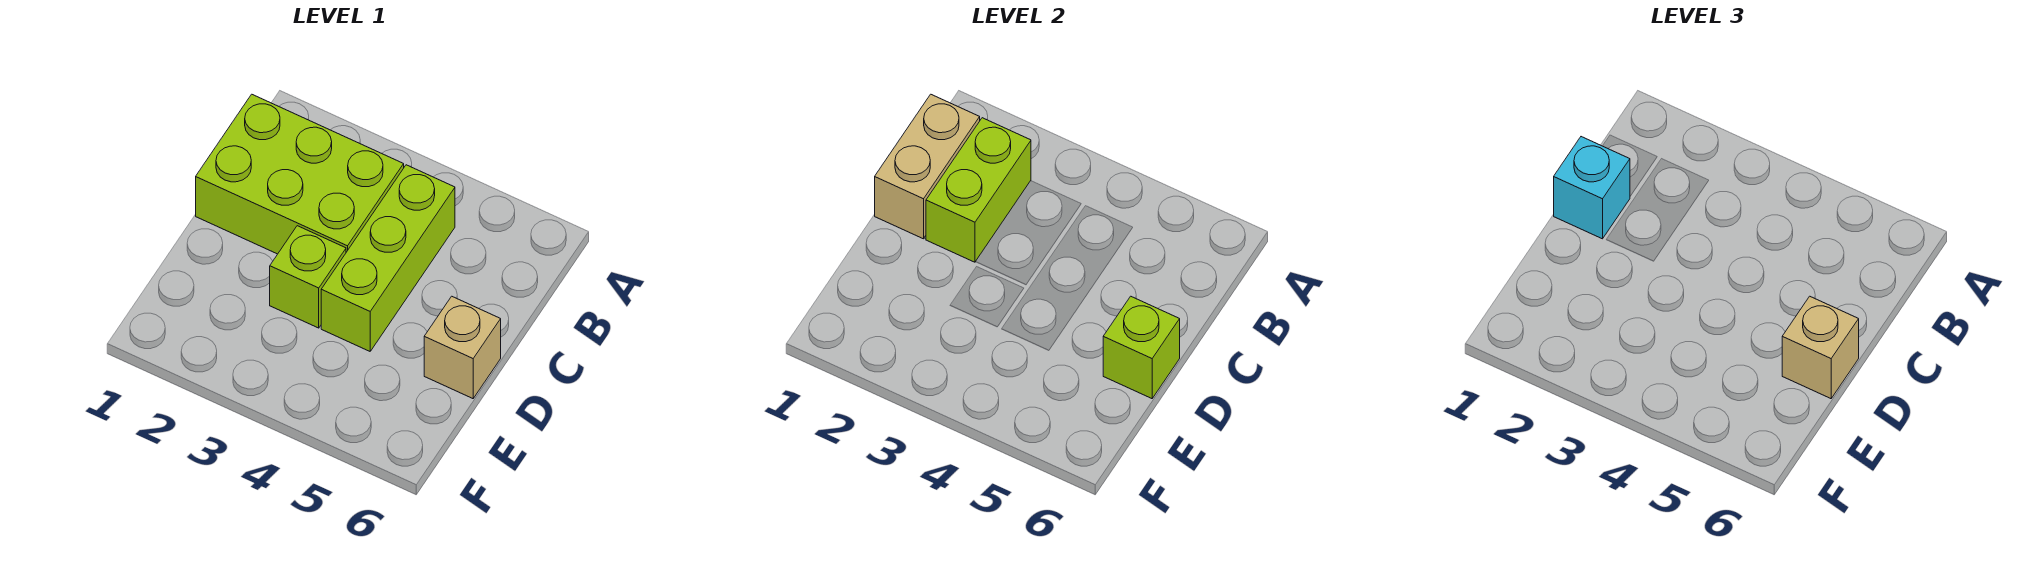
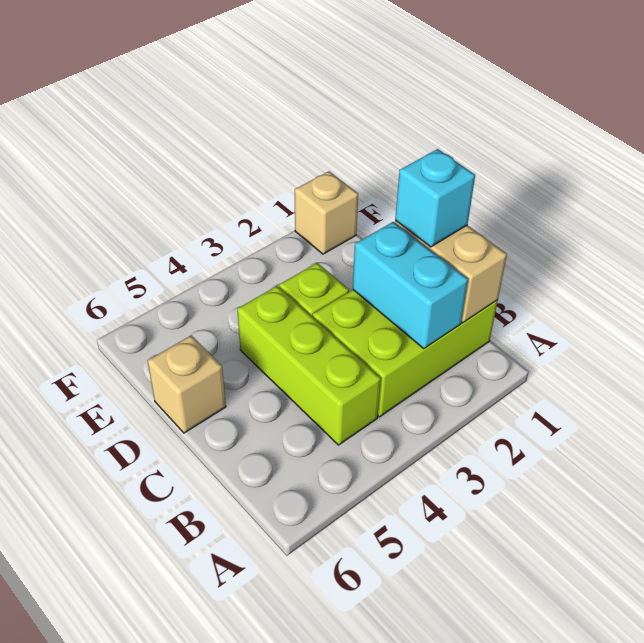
lime 1x2 brick [926,118,1031,262] -> cyan 1x2 brick [353,222,468,348]
lime 1x1 brick [1103,296,1180,399] -> none
tan 1x1 brick [1782,296,1859,399] -> tan 1x1 brick moved to [295,171,358,254]

